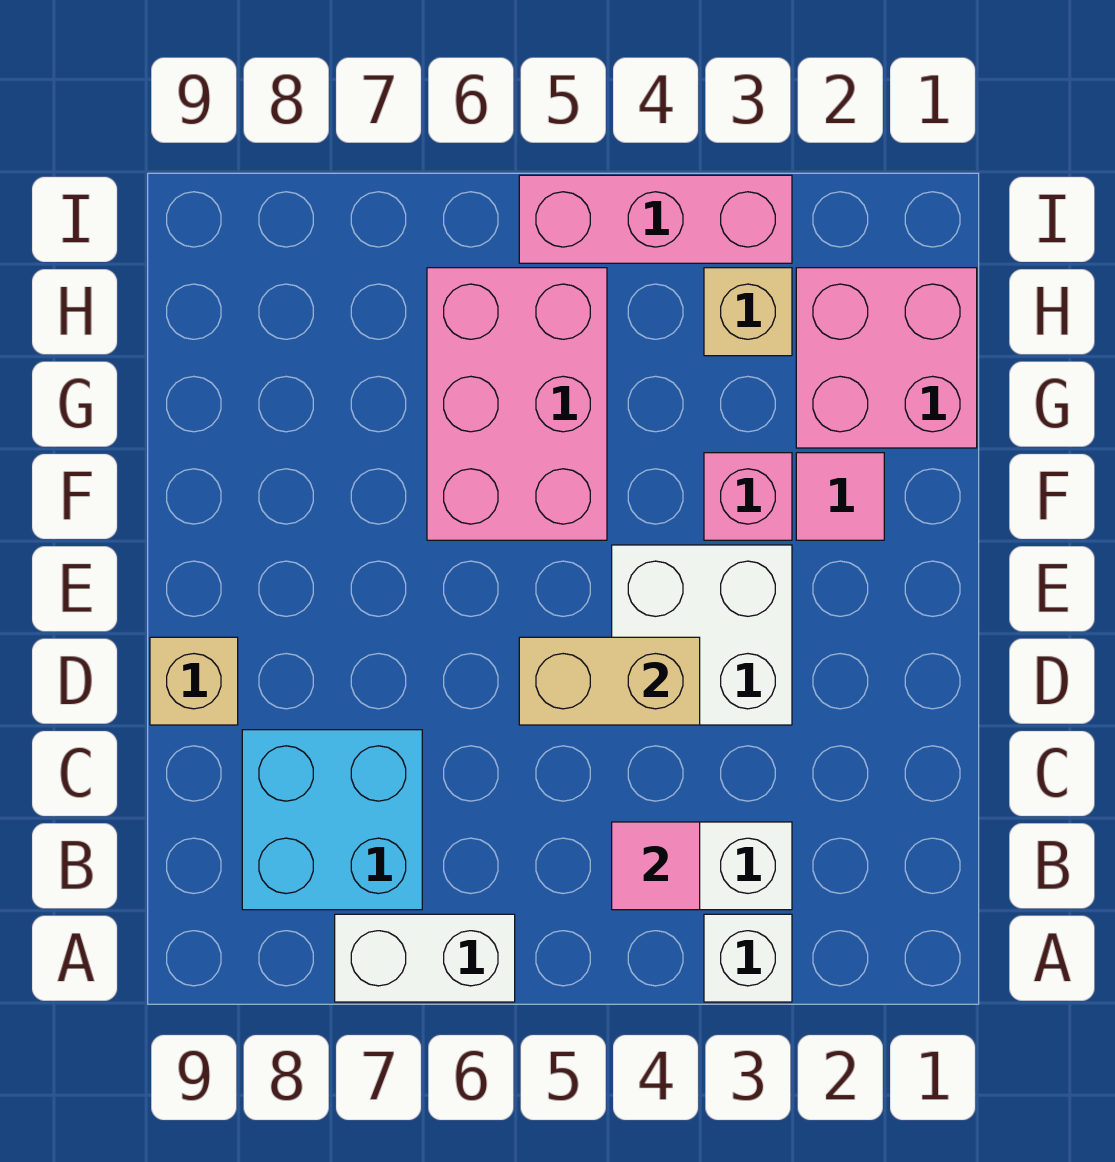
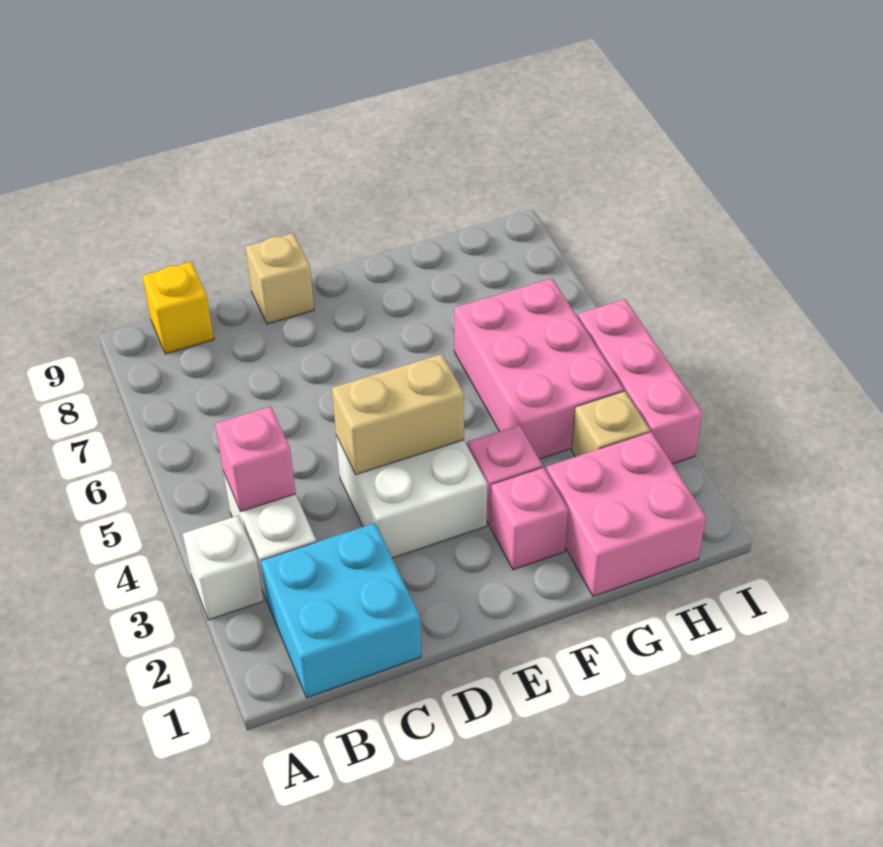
white 1x2 brick [335,914,515,1002] -> none
pink 1x1 tile [612,822,700,910] -> pink 1x1 brick [215,406,296,512]
cyan 2x2 brick [242,730,422,910] -> cyan 2x2 brick moved to [261,523,421,698]
none -> yellow 1x1 brick [142,262,214,354]
tan 1x2 brick [519,637,700,725] -> tan 1x2 brick turned to [332,354,464,475]
pink 1x1 tile [796,453,884,540] -> pink 1x1 brick [490,467,568,570]
pink 2x3 brick [427,268,607,540] -> pink 2x3 brick turned to [454,279,624,459]

